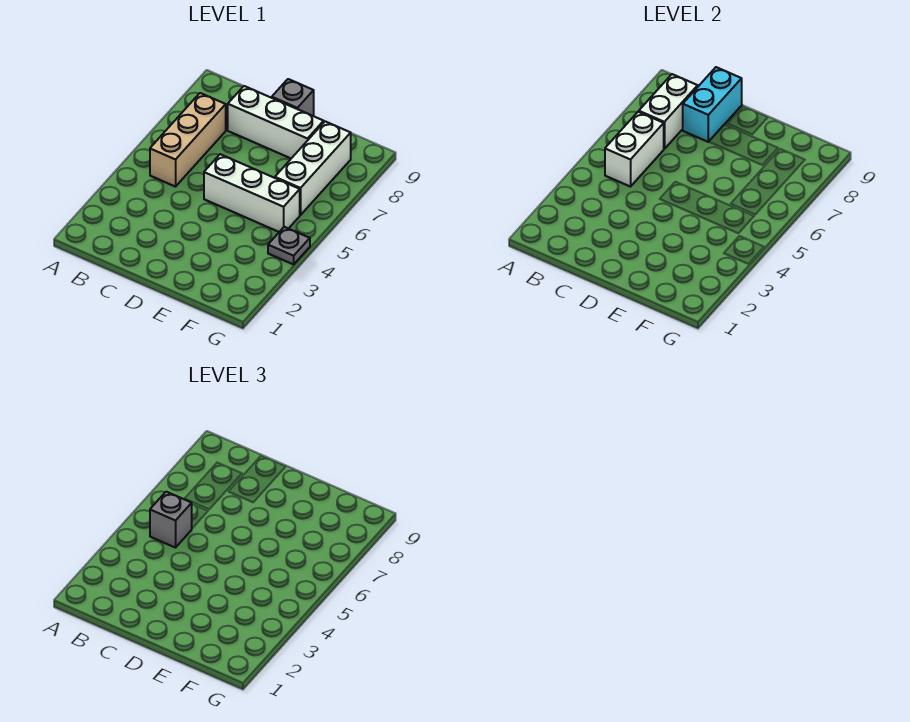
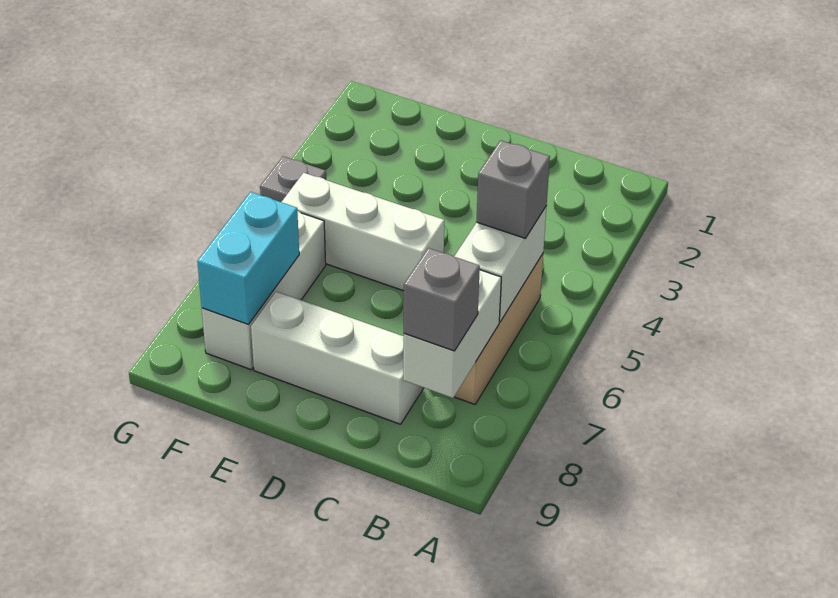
cyan 1x2 brick [683,67,742,142] -> cyan 1x2 brick moved to [197,192,299,324]
grey 1x1 brick [272,79,314,116] -> grey 1x1 brick moved to [404,248,480,351]

